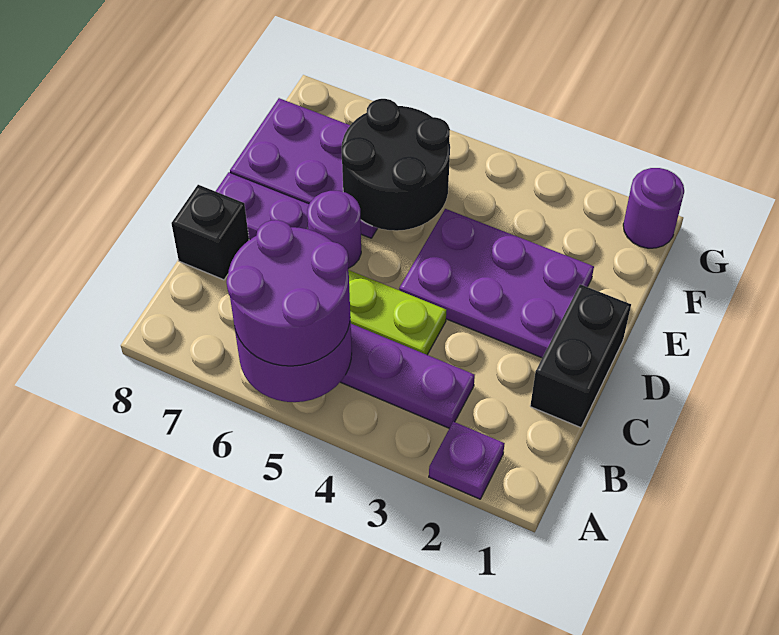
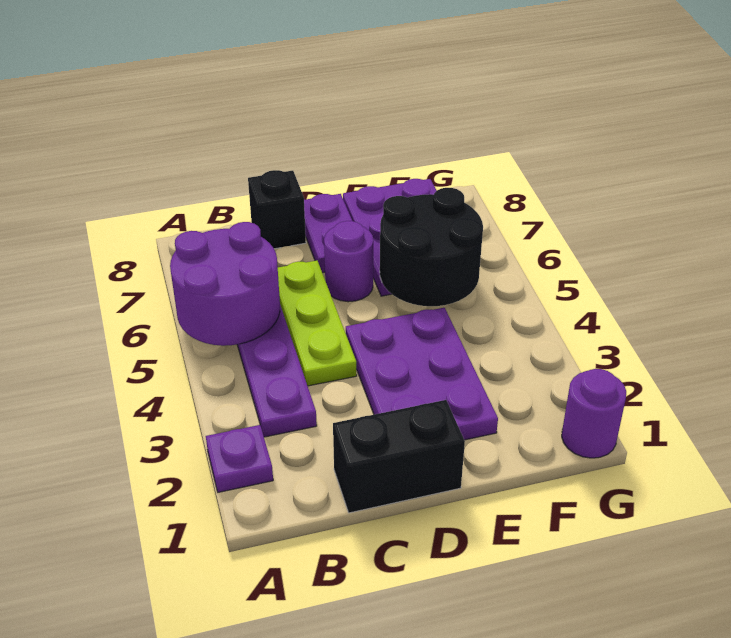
purple 2x2 round brick [227,220,350,366] -> none

